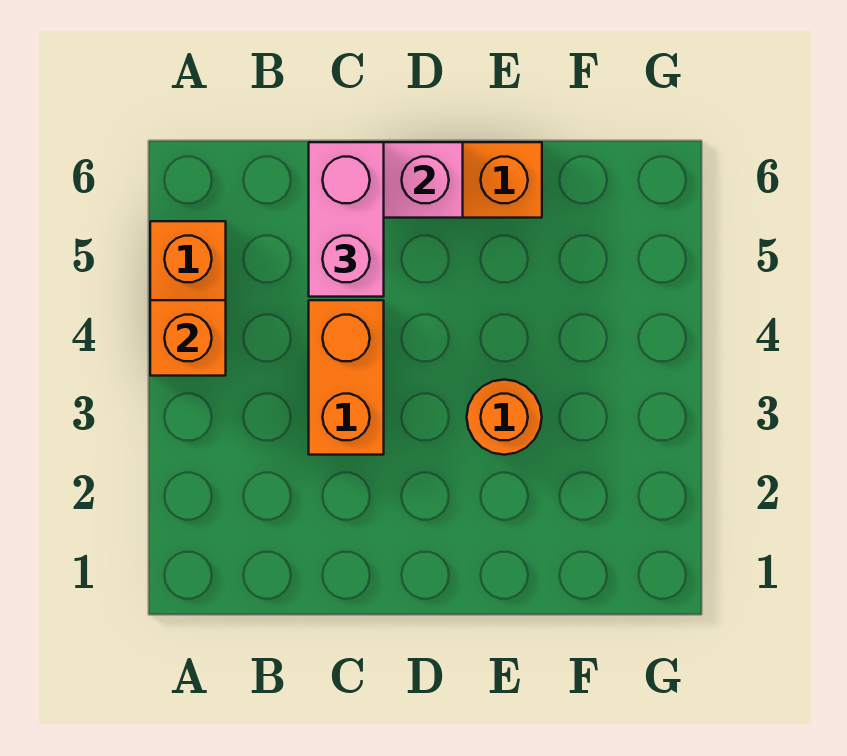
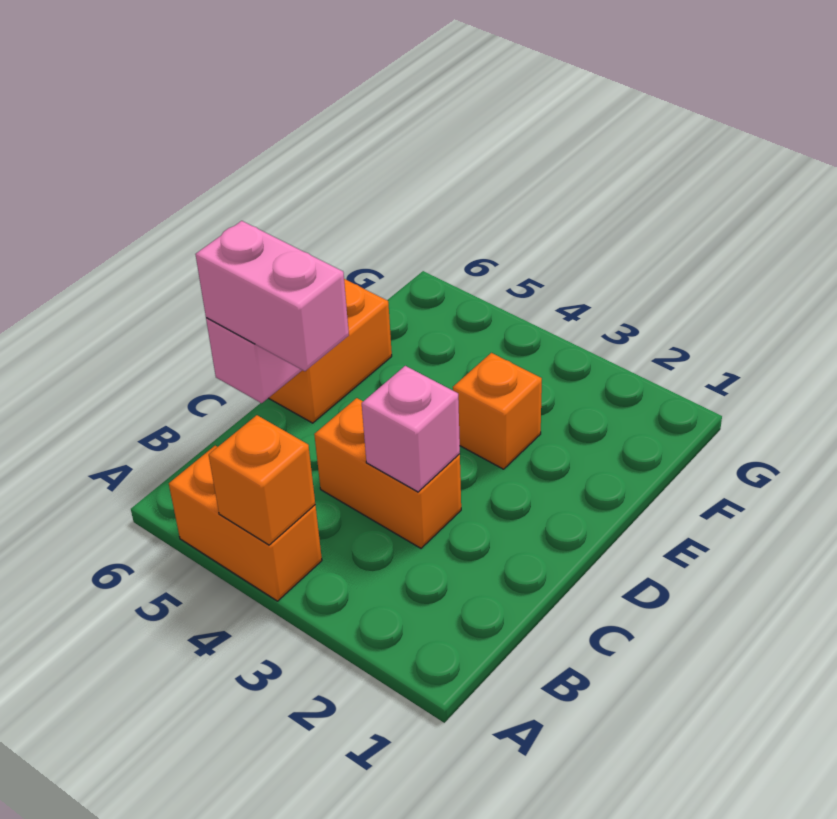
none -> pink 1x1 brick [362,366,460,492]
orange 1x1 round brick [467,380,542,455] -> orange 1x1 brick [453,353,542,469]

